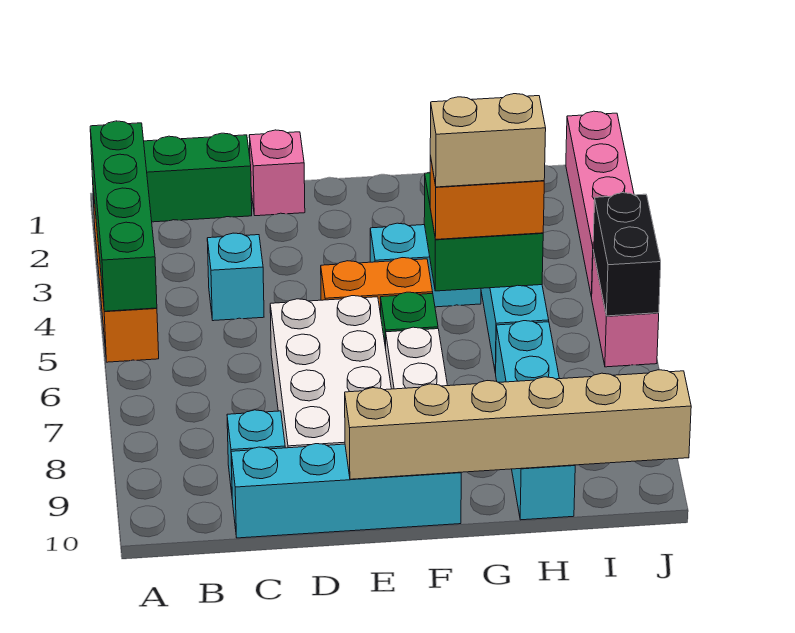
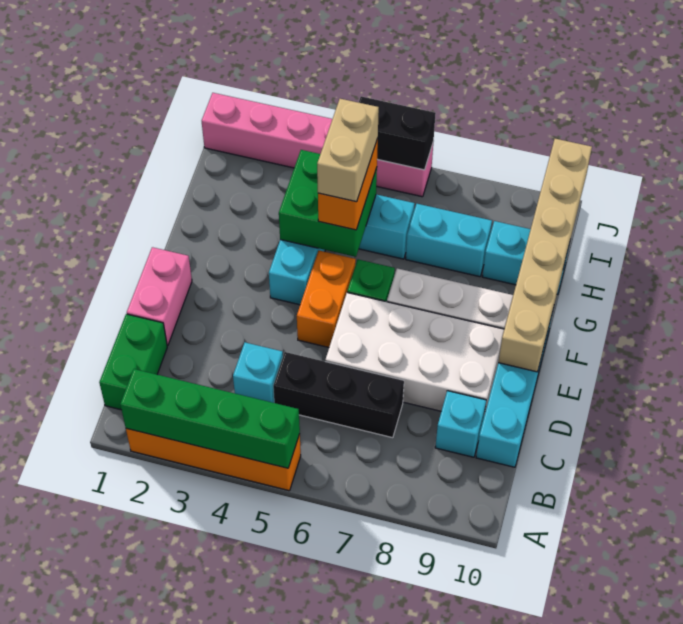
none -> black 1x3 brick [273,352,404,438]
pink 1x1 brick [249,130,305,216] -> pink 1x2 brick [127,247,192,346]

